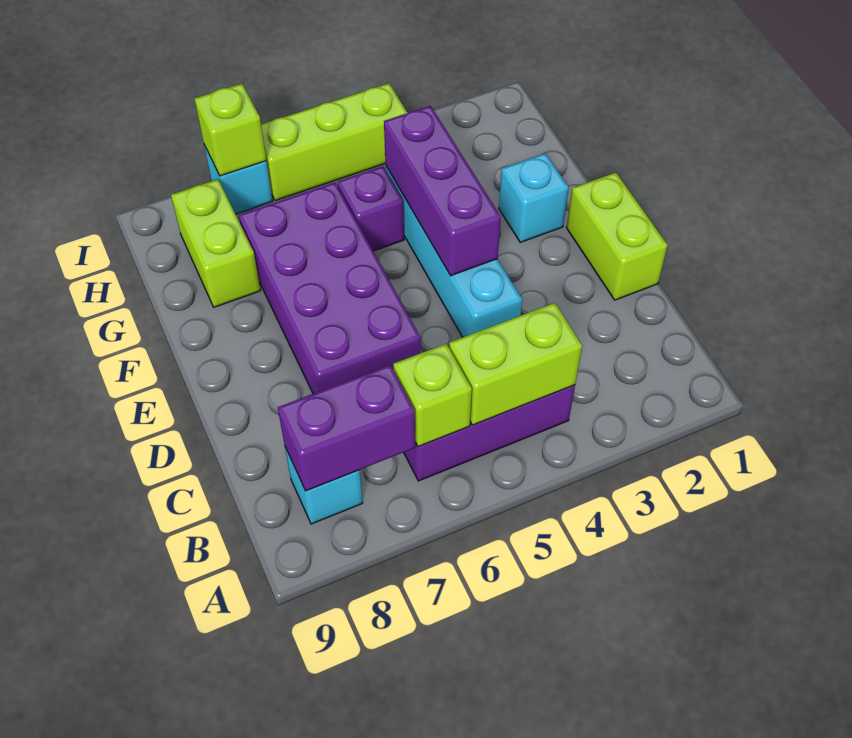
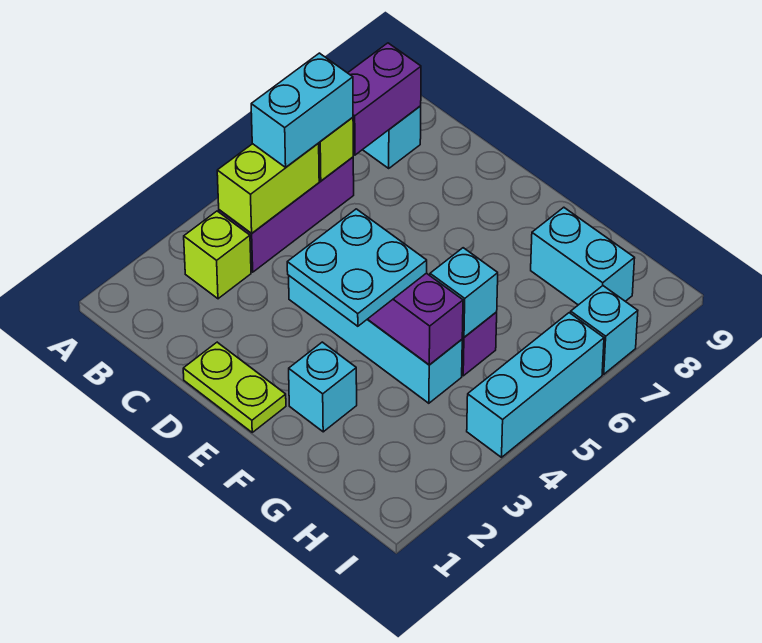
none -> cyan 1x2 brick [251,53,353,167]
lime 1x2 brick [567,173,668,300] -> lime 1x2 plate [183,342,286,432]
purple 2x4 brick [239,182,421,394] -> none
none -> cyan 2x2 plate [287,209,427,326]
none -> cyan 1x1 brick [430,248,498,337]
lime 1x2 brick [171,179,261,307] -> cyan 1x2 brick [531,207,635,305]
lime 1x3 brick [261,83,407,201] -> cyan 1x3 brick [467,313,604,457]
lime 1x1 brick [195,84,266,176] -> lime 1x1 brick moved to [184,211,251,299]

